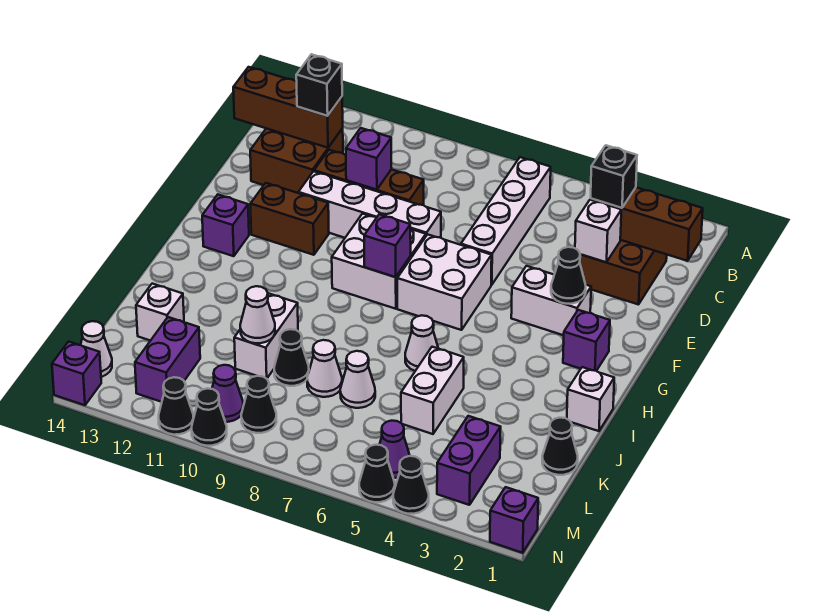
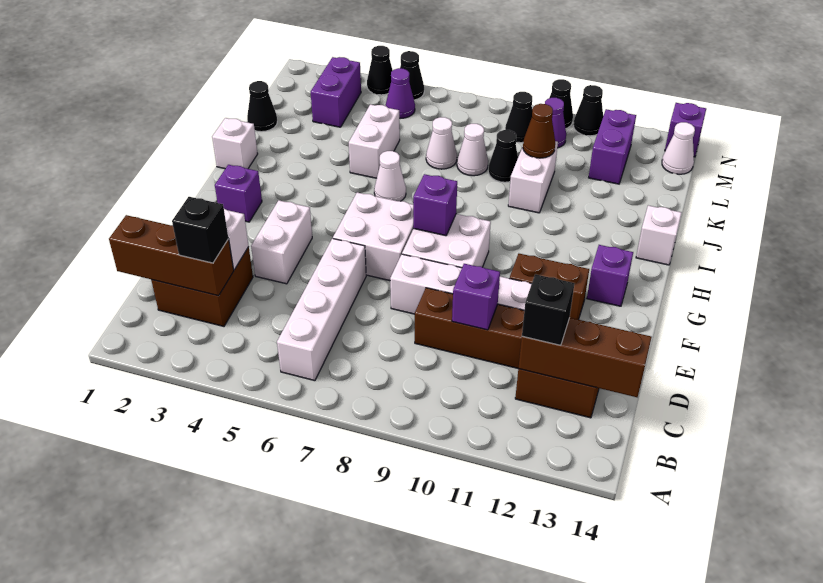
white 1x2 brick [511,266,591,335] -> white 1x2 brick turned to [251,200,312,284]
black 1x1 cone [551,247,586,304] -> none
white 1x1 cone [240,286,275,343] -> brown 1x1 cone [523,104,555,158]
white 1x1 brick [136,284,184,341] -> white 1x1 brick moved to [636,205,681,265]
purple 1x1 brick [490,487,538,553] -> none

